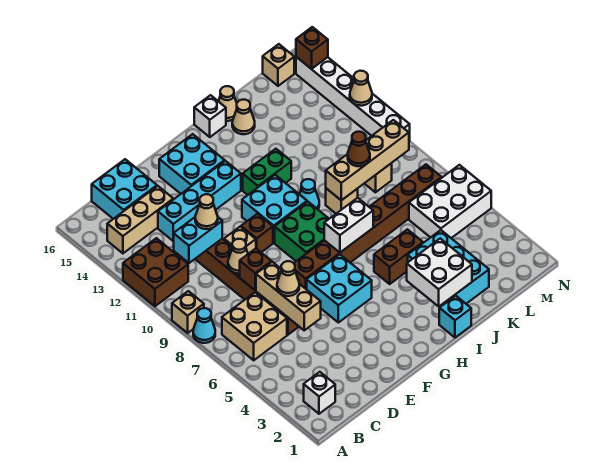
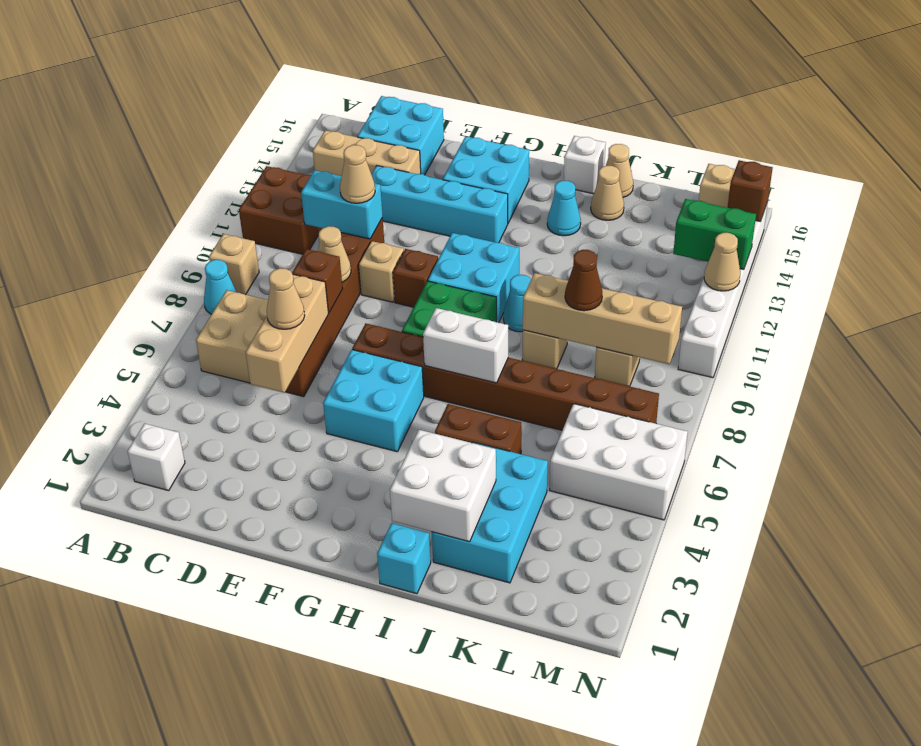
green 1x2 brick [243,149,291,195] -> green 1x2 brick moved to [673,199,756,269]
none -> cyan 1x1 cone [547,181,581,236]

